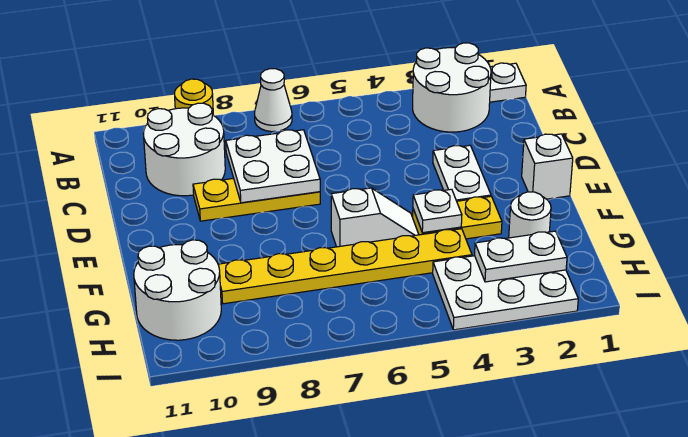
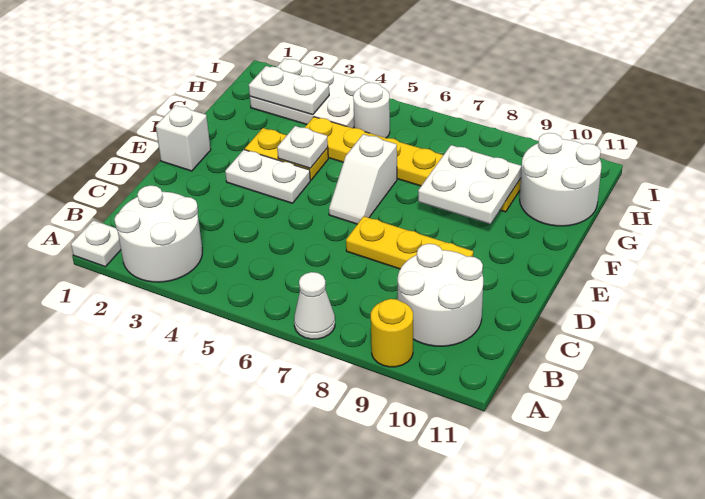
white 2x2 plate [226,130,320,203] -> white 2x2 plate moved to [418,145,522,224]
white 1x2 plate [433,145,491,201] -> white 1x2 plate turned to [225,150,310,203]
white 1x2 slope [331,188,419,247] -> white 1x2 slope turned to [329,134,397,224]
white 1x1 round brick [509,192,551,238] -> white 1x1 round brick moved to [353,83,390,138]

